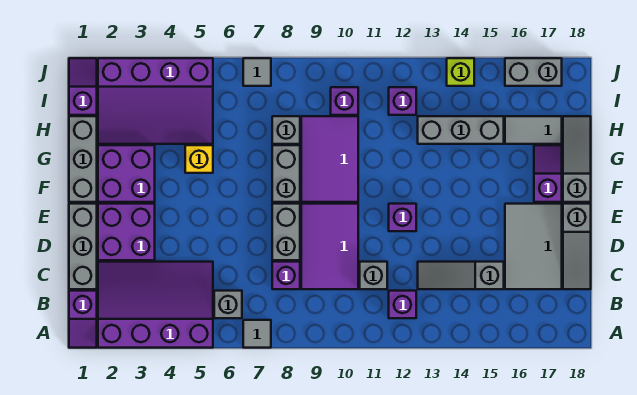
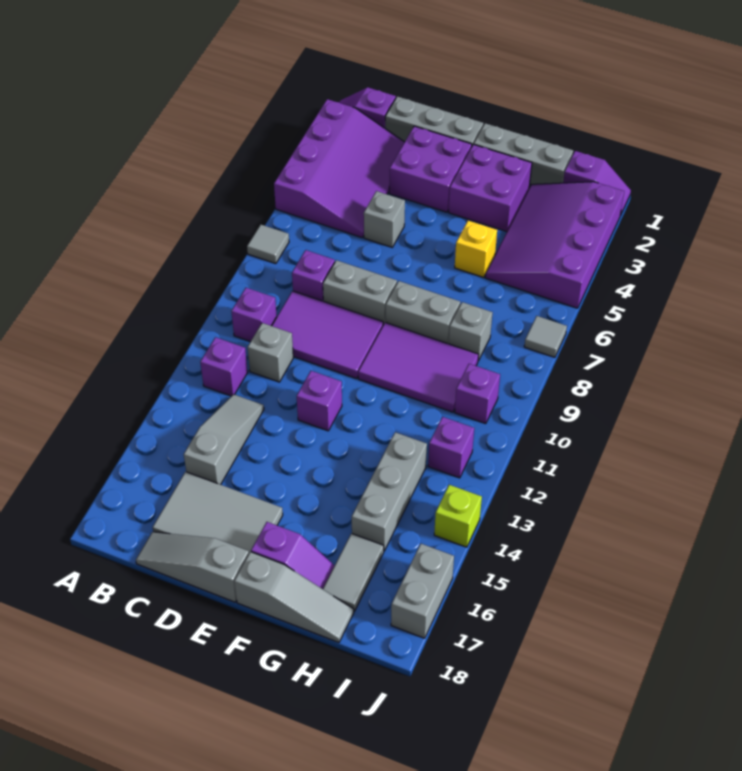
grey 1x1 brick [214,291,242,318] -> grey 1x1 brick moved to [364,191,405,247]
none -> purple 1x1 brick [231,288,277,342]

